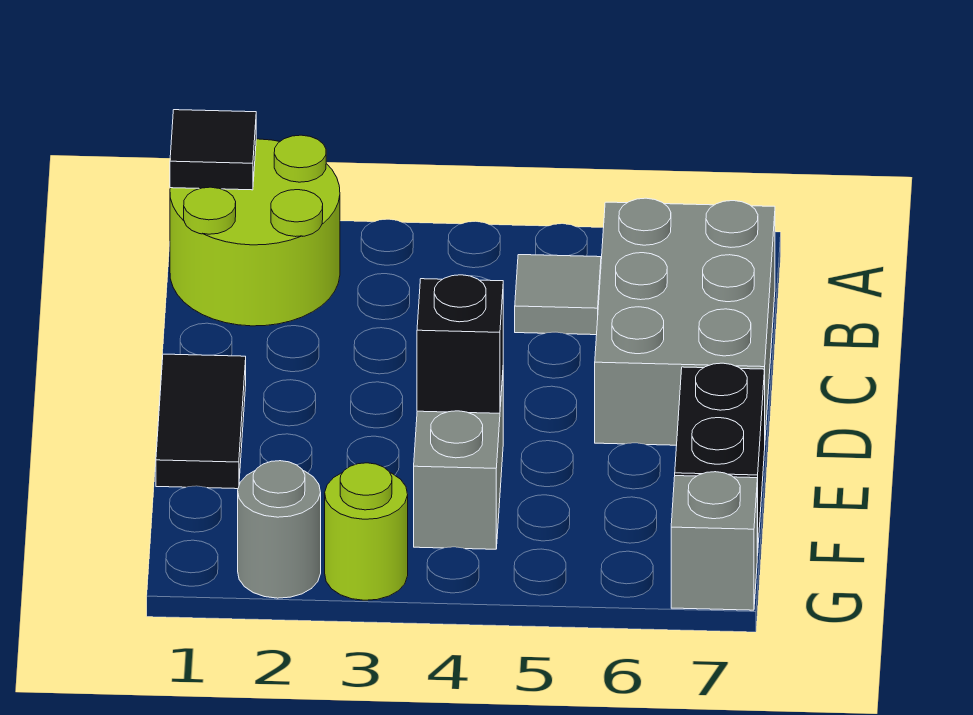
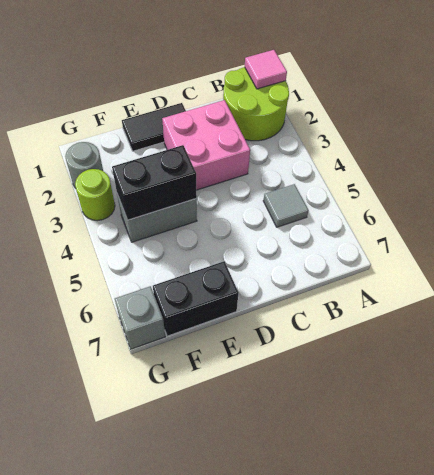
black 1x1 tile [170,110,256,190] -> pink 1x1 tile [245,50,287,89]
grey 2x3 brick [595,198,775,445] -> none
none -> pink 2x2 brick [162,100,250,190]
black 1x1 brick [417,275,503,413] -> black 1x2 brick [112,145,197,220]

